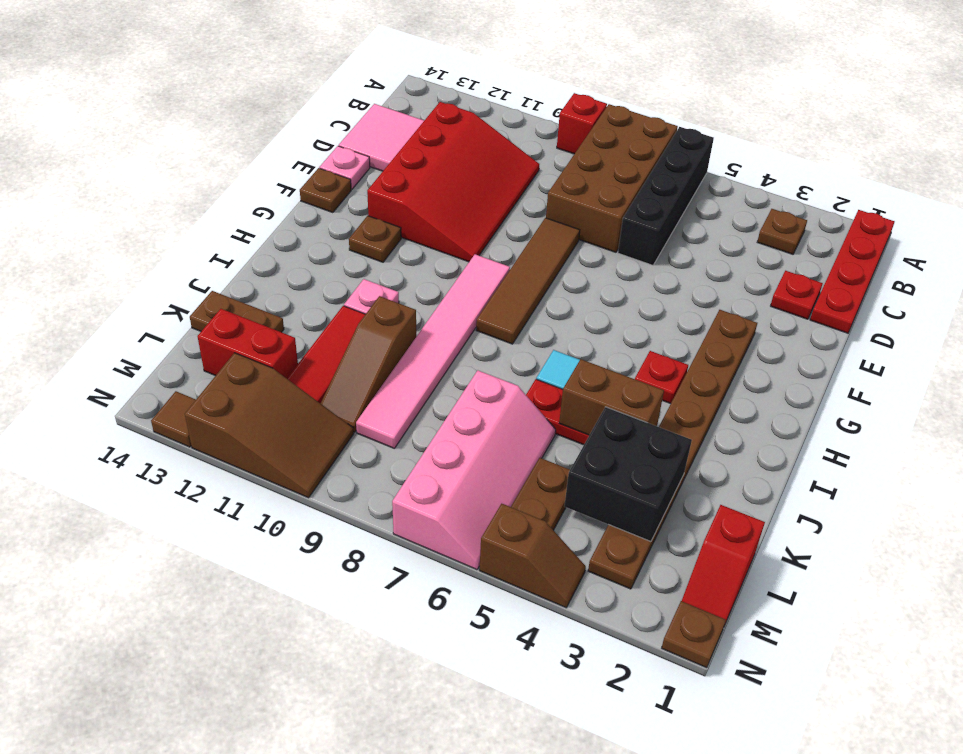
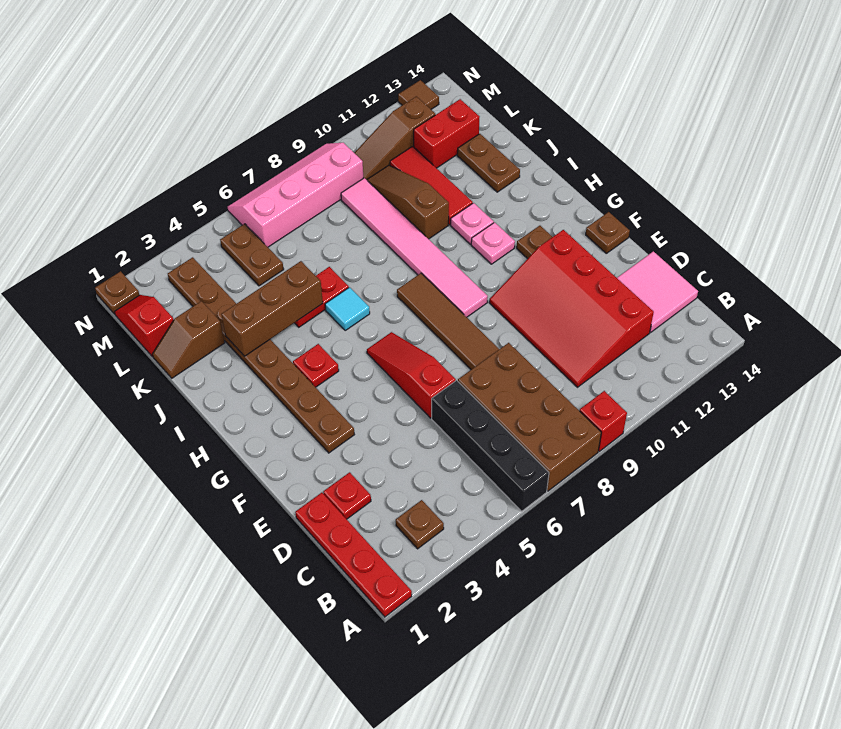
none -> red 1x3 slope [367,332,456,418]
pink 1x1 plate [319,146,370,189] -> pink 1x1 plate moved to [471,222,515,264]
brown 1x2 brick [559,359,664,435] -> brown 1x3 brick [221,261,323,356]
black 2x2 brick [565,407,692,541] -> none
pink 2x4 slope [392,370,556,570] -> pink 2x4 slope turned to [228,143,363,247]
brown 1x2 plate [190,291,284,332] -> brown 1x2 plate turned to [457,134,520,192]
brown 2x3 slope [185,353,354,498] -> brown 1x3 slope [355,96,435,180]
brown 1x2 slope [479,504,586,608] -> brown 1x2 slope moved to [152,301,225,378]

